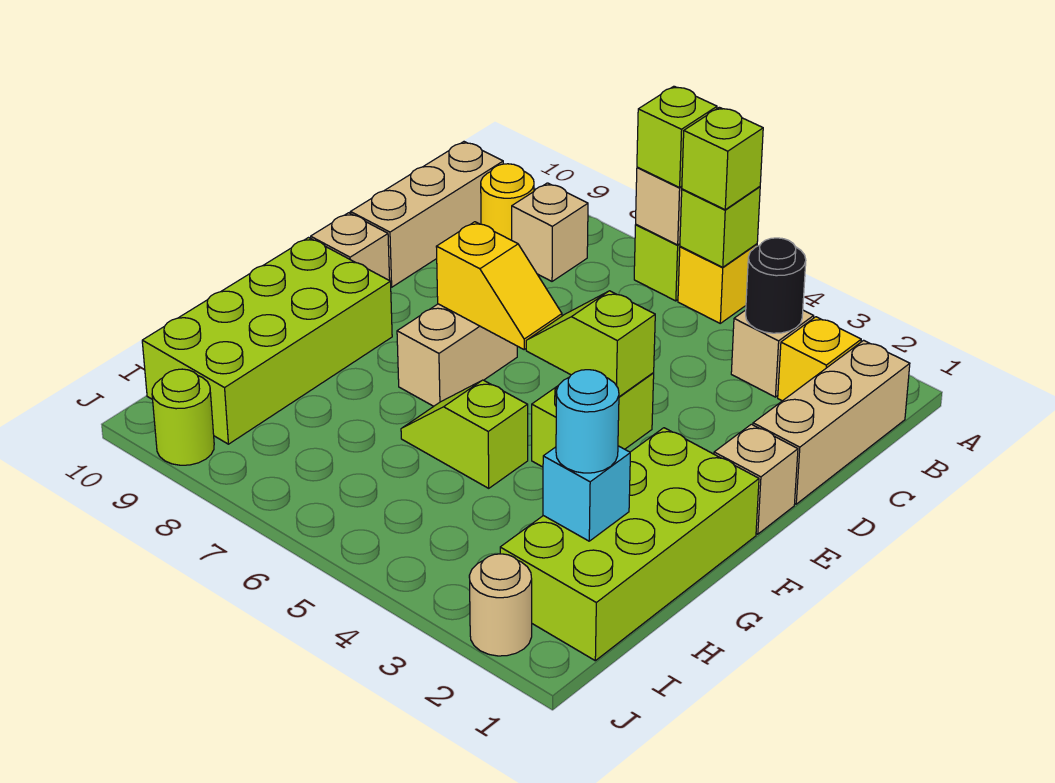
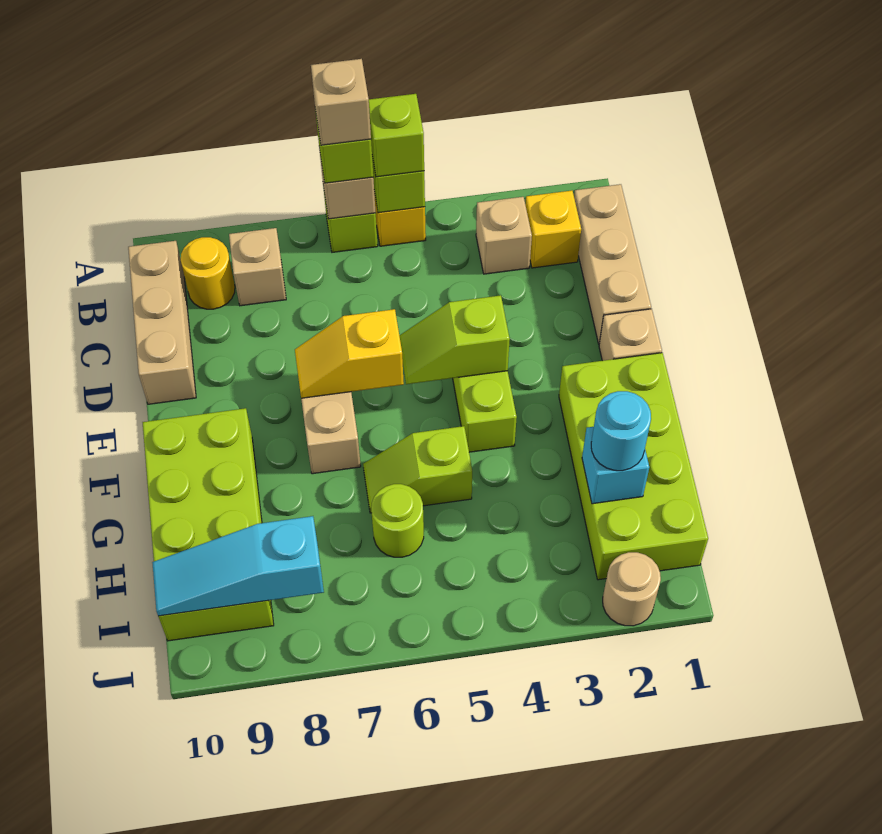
black 1x1 round brick [746,238,806,333] -> none
yellow 1x2 slope [436,222,562,349] -> yellow 1x2 slope turned to [295,309,404,398]
tan 1x1 brick [311,213,390,281] -> tan 1x1 brick moved to [311,59,371,145]
none -> cyan 1x3 slope [152,516,324,616]
lime 1x1 round brick [152,369,214,465] -> lime 1x1 round brick moved to [371,484,424,557]

